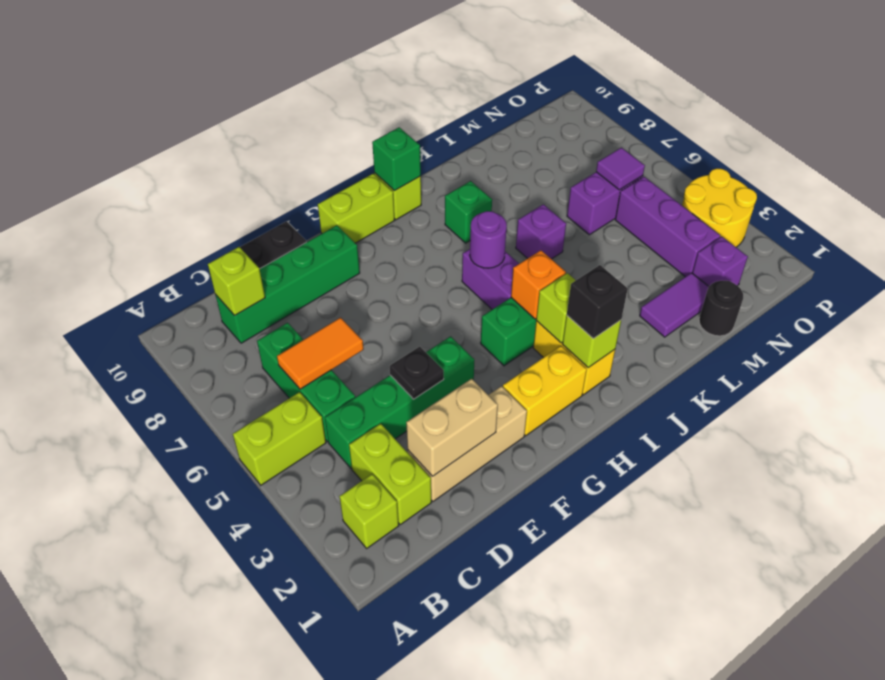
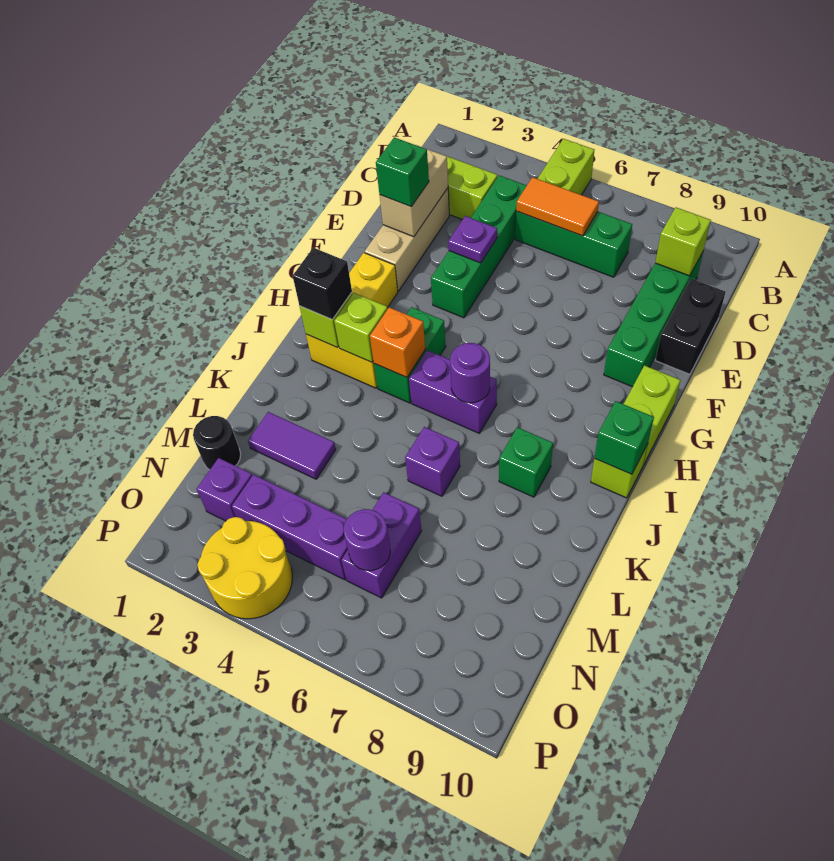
lime 1x1 brick [339,474,399,548] -> none
orange 1x2 tile [277,318,364,389] -> orange 1x2 tile turned to [516,177,599,236]
none -> green 1x1 brick [376,137,429,207]
black 1x1 plate [390,347,444,399] -> purple 1x1 plate [448,216,497,263]
purple 1x2 tile [640,273,709,337] -> purple 1x2 tile turned to [248,412,336,479]
purple 1x1 tile [596,148,645,190] -> purple 1x1 round brick [344,509,390,571]

